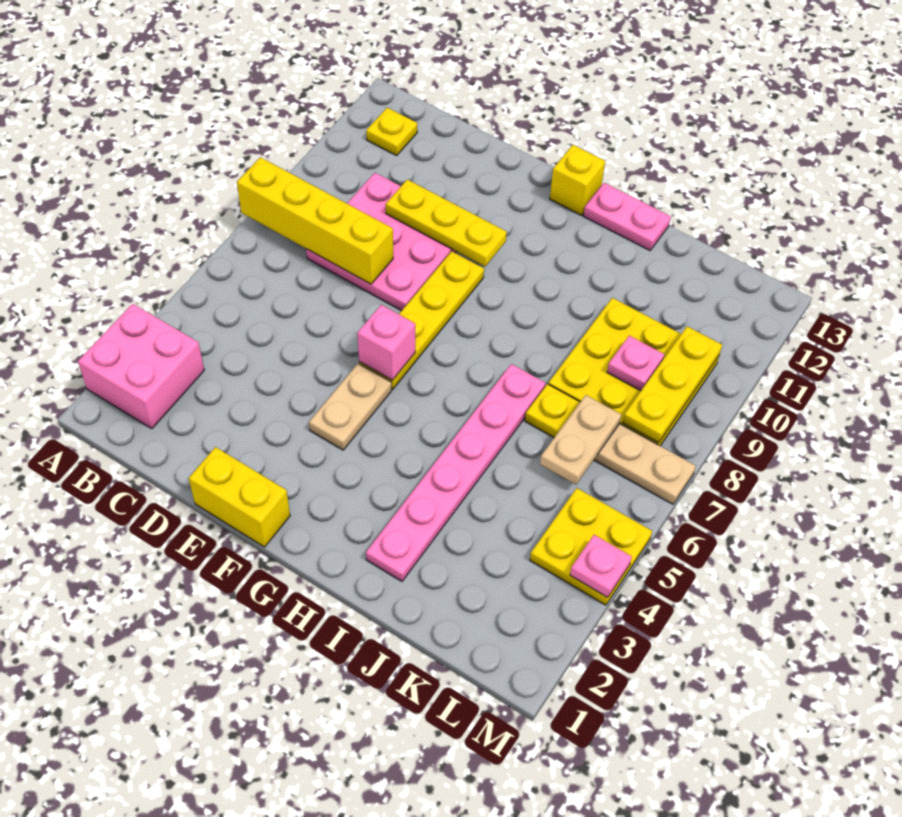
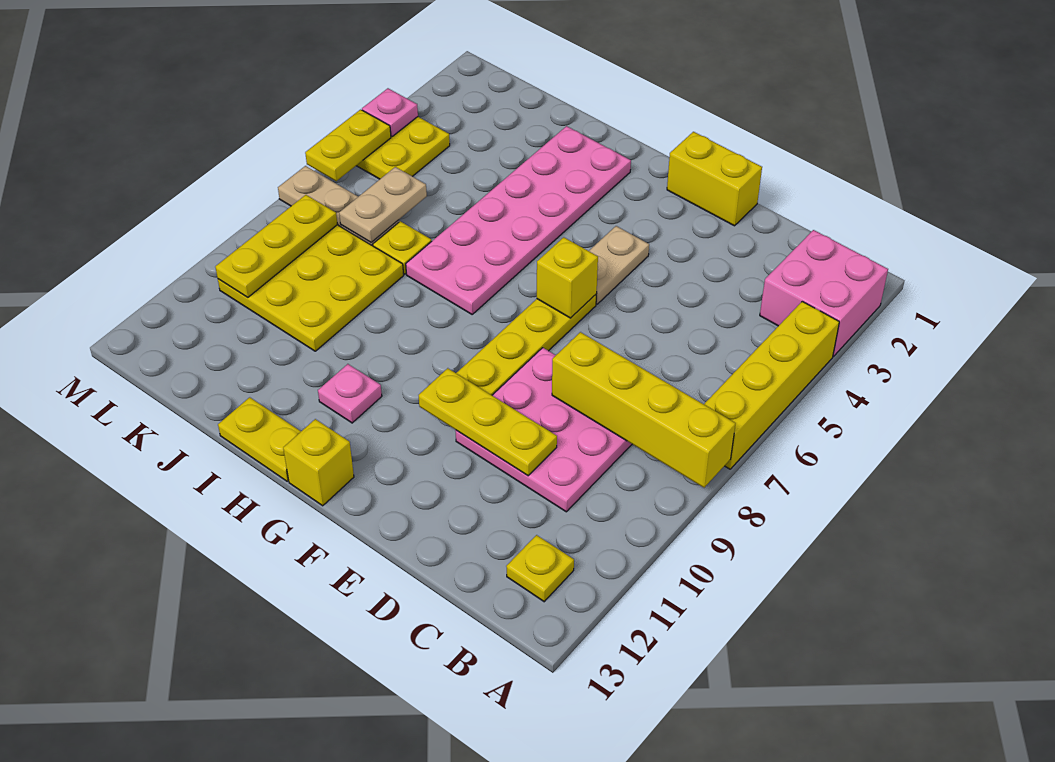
none -> yellow 1x4 brick [704,301,839,469]
pink 1x1 brick [357,305,415,380] -> yellow 1x1 brick [537,237,598,318]
pink 1x2 plate [583,183,671,250] -> yellow 1x2 plate [218,397,301,481]
pink 1x6 plate [366,364,546,581] -> pink 2x6 plate [406,126,631,314]
pink 1x1 plate [607,336,664,391] -> pink 1x1 plate moved to [318,364,382,423]
none -> yellow 1x2 plate [305,110,391,181]

